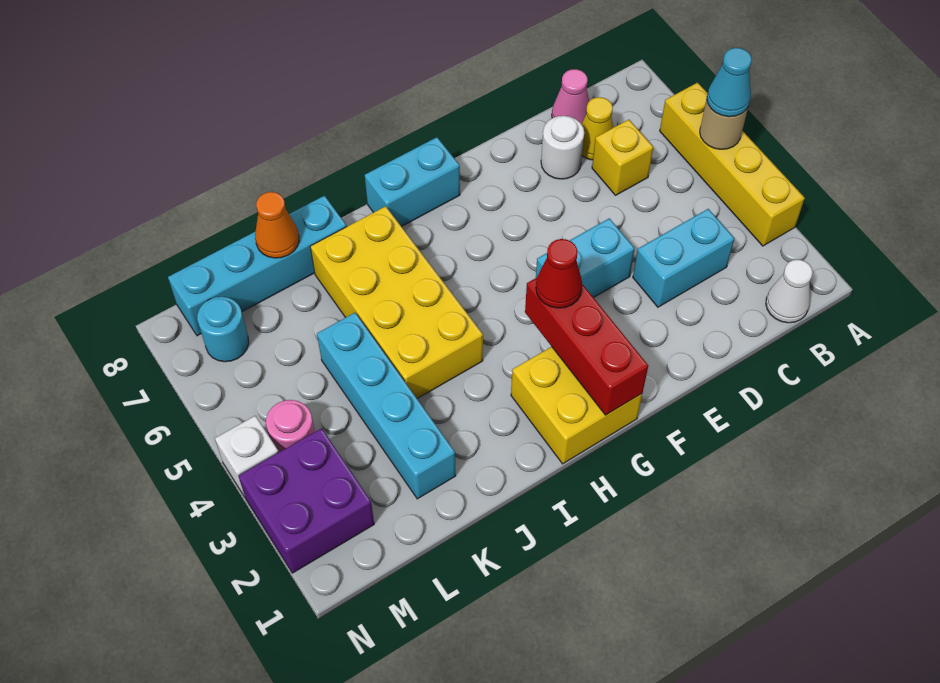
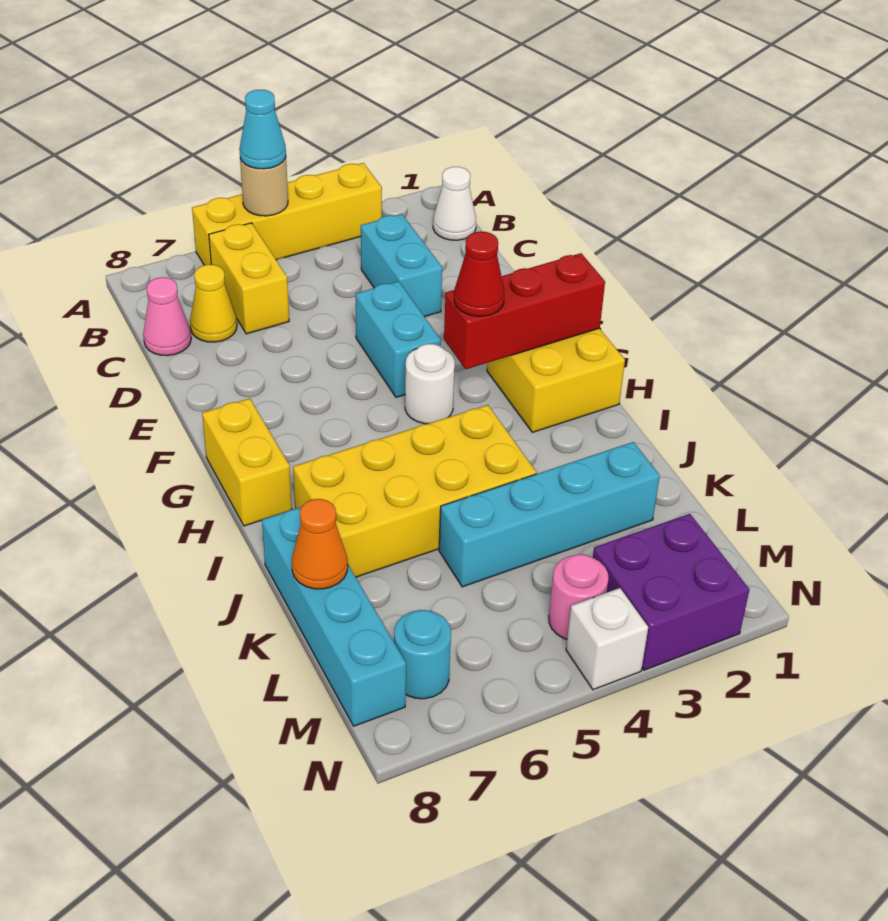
yellow 1x1 brick [592,120,653,195] -> yellow 1x2 brick [209,223,289,334]
white 1x1 round brick [541,116,584,179] -> white 1x1 round brick moved to [405,344,455,424]
cyan 1x2 brick [365,137,460,227] -> yellow 1x2 brick [202,398,292,526]

